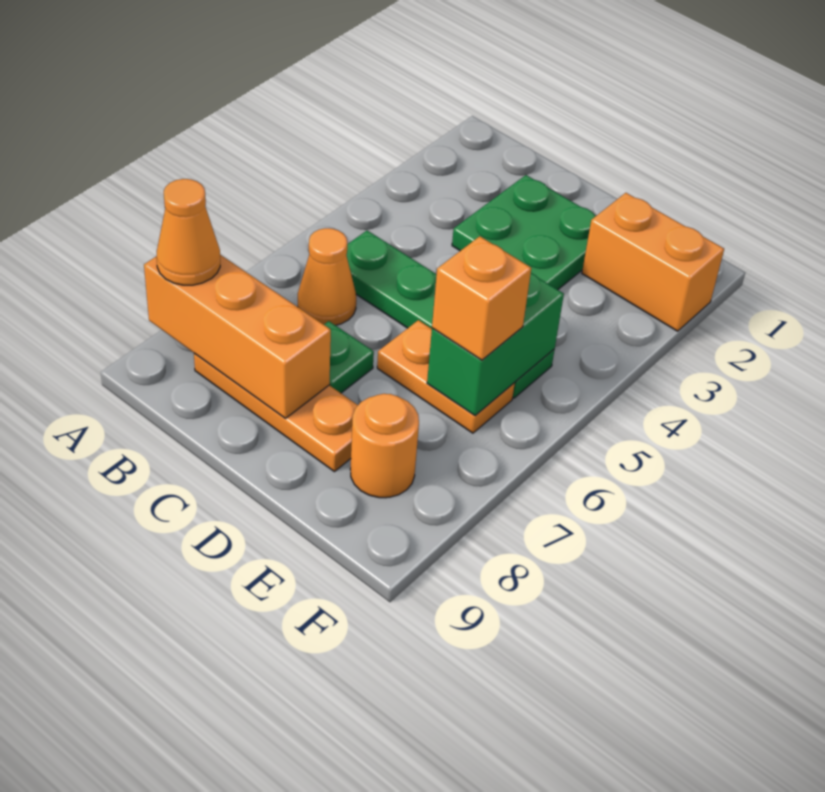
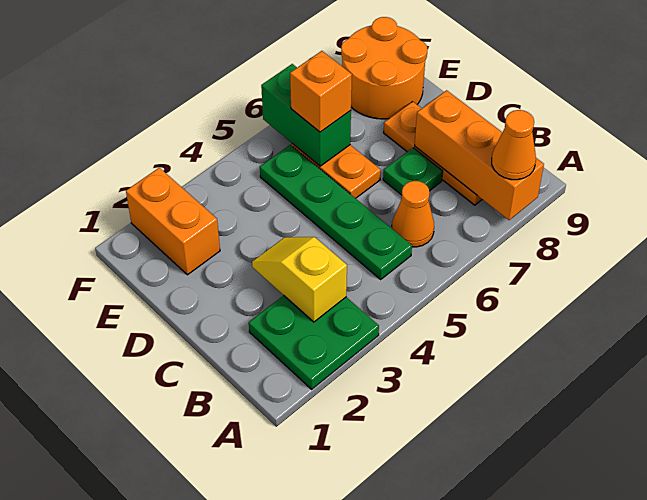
none -> yellow 1x2 slope [252,237,347,322]
green 2x2 plate [452,175,595,290] -> green 2x2 plate moved to [249,295,379,389]
green 1x2 brick [427,273,564,416] -> green 1x2 brick turned to [261,64,351,166]
orange 1x1 round brick [350,394,419,498] -> orange 2x2 round brick [341,17,428,119]

